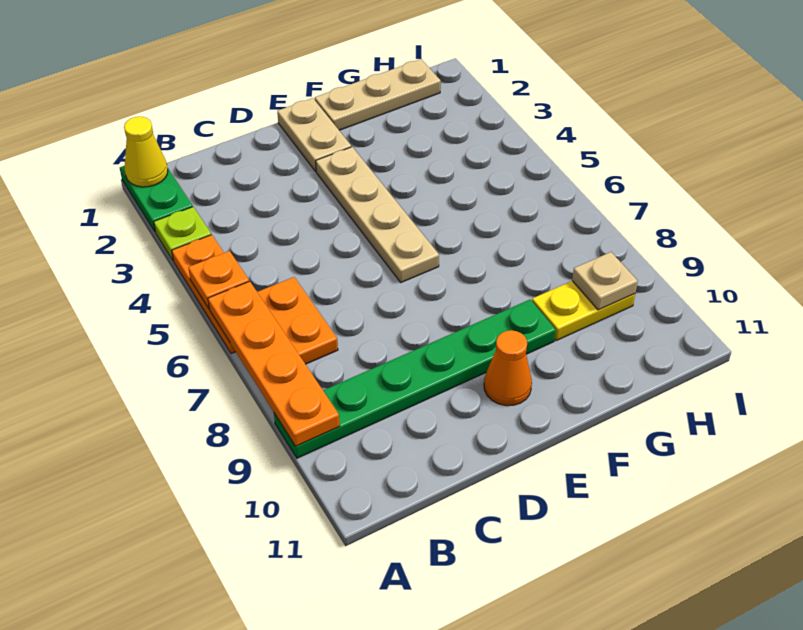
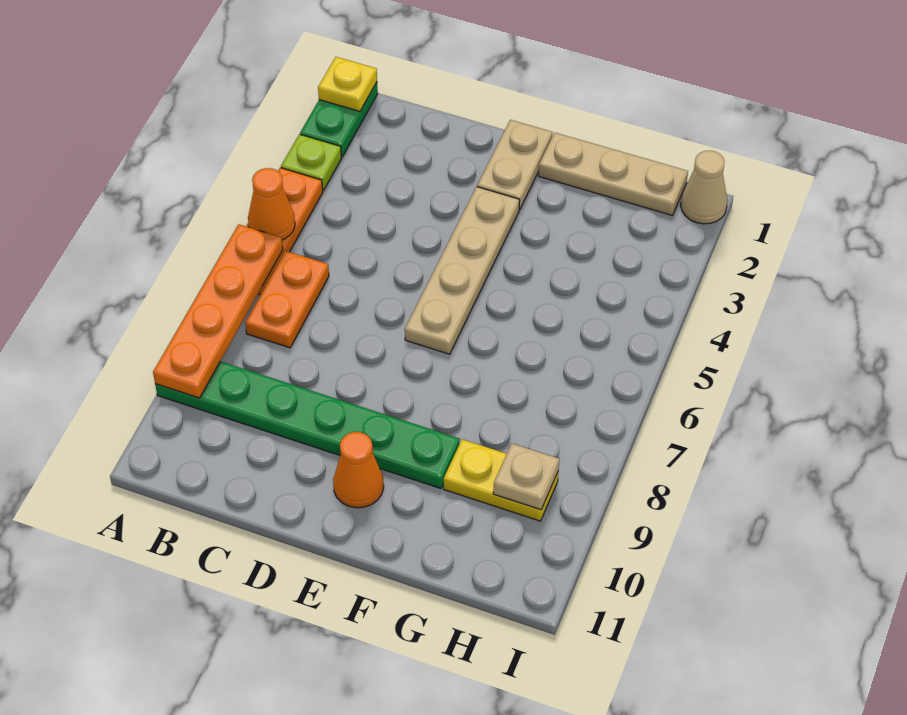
yellow 1x1 cone [124,117,168,187] -> yellow 1x1 plate [318,57,377,111]
orange 1x1 plate [188,251,249,309] -> orange 1x1 cone [248,168,295,240]
none -> tan 1x1 cone [681,151,727,224]

